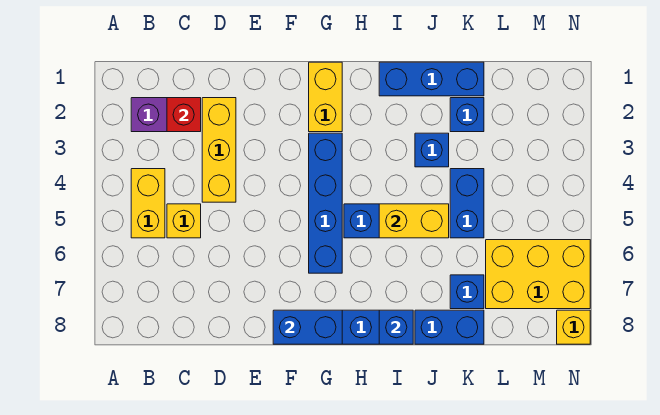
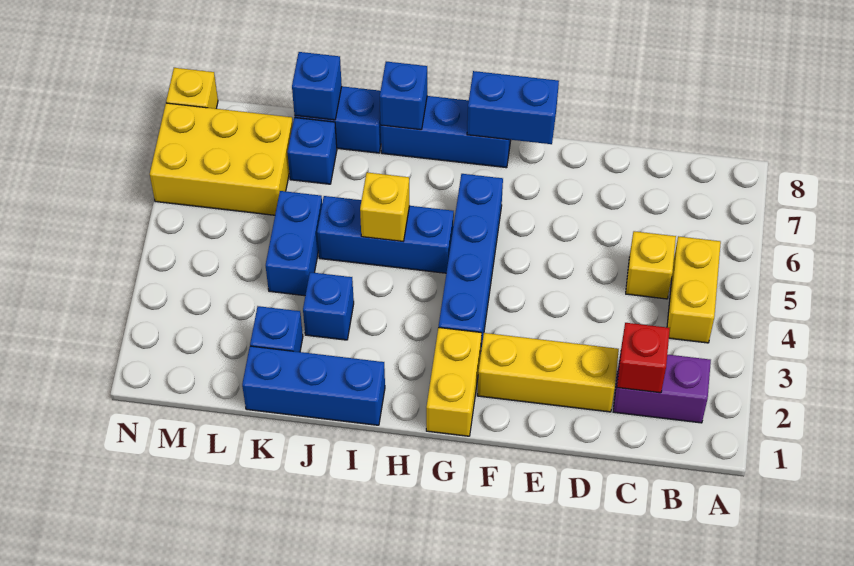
yellow 1x3 brick [202,98,236,202] -> yellow 1x3 brick turned to [477,333,619,412]
yellow 1x2 brick [379,204,449,238] -> yellow 1x1 brick [360,172,410,241]
none -> blue 1x1 brick [292,52,342,120]

